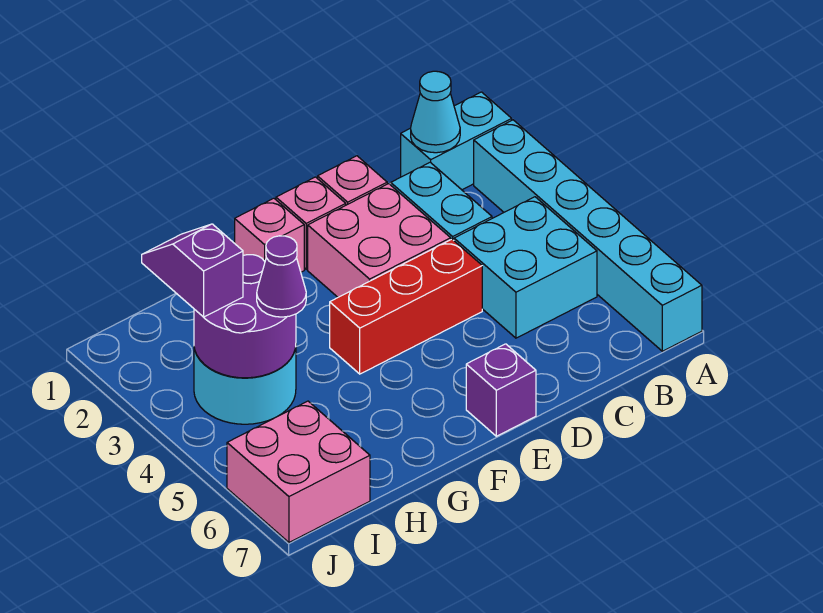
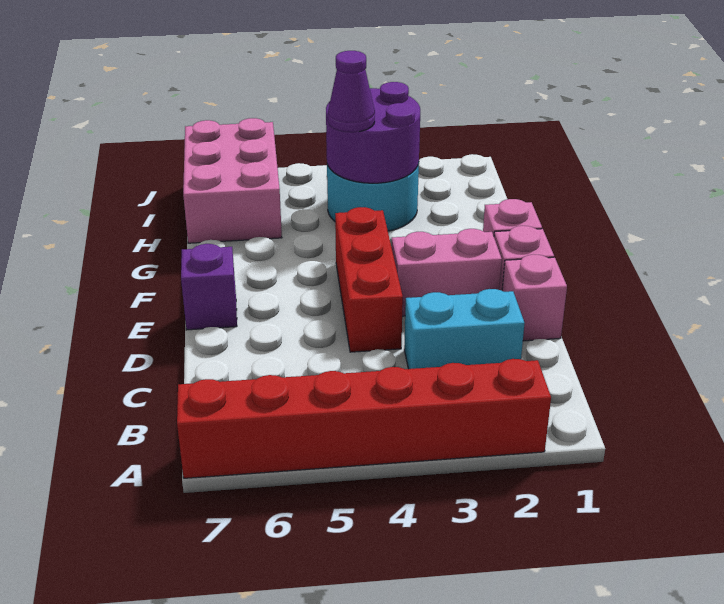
cyan 1x2 brick [401,92,512,190] -> none
cyan 1x6 brick [474,120,702,351] -> red 1x6 brick [177,359,551,478]
cyan 1x1 cone [411,71,460,153] -> none
cyan 2x2 brick [454,197,597,338] -> none
pink 2x2 brick [308,184,451,297] -> pink 1x2 brick [392,229,502,316]
purple 1x2 slope [142,224,243,317] -> none
pink 2x2 brick [227,401,370,542] -> pink 2x3 brick [183,118,282,243]

